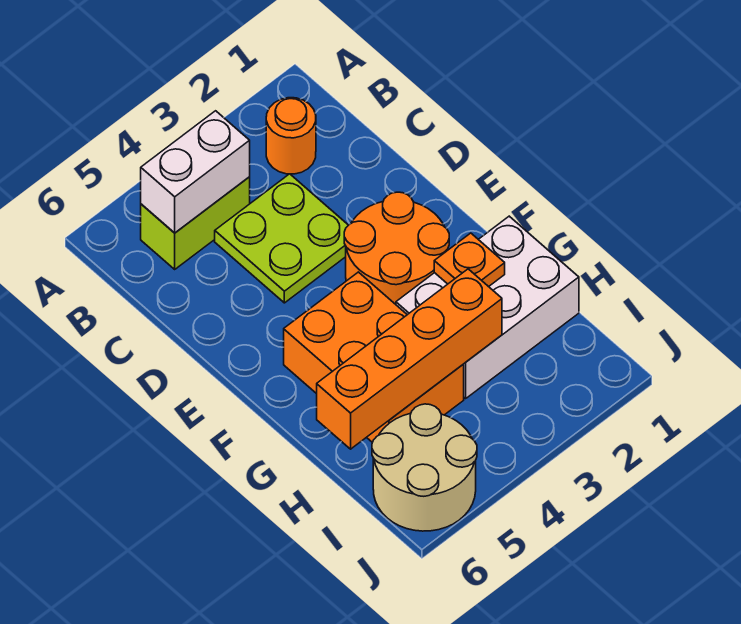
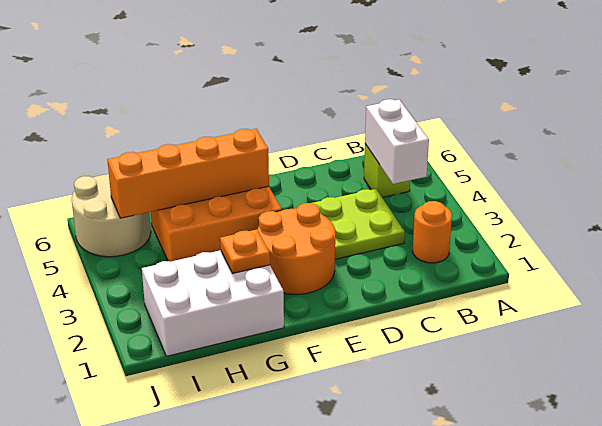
lime 1x2 brick [141,177,250,269] -> lime 1x1 brick [364,144,410,197]
white 2x3 brick [396,216,579,399] -> white 2x3 brick turned to [142,250,284,356]
orange 1x4 brick [317,269,502,449] -> orange 1x4 brick turned to [107,129,269,218]

